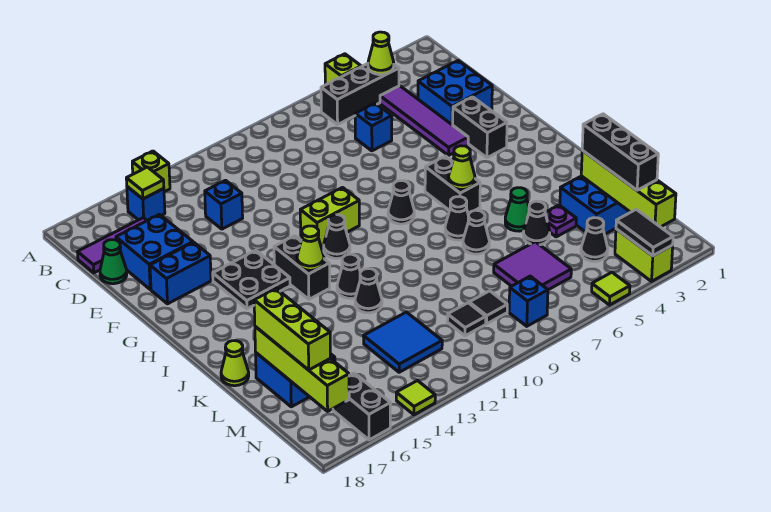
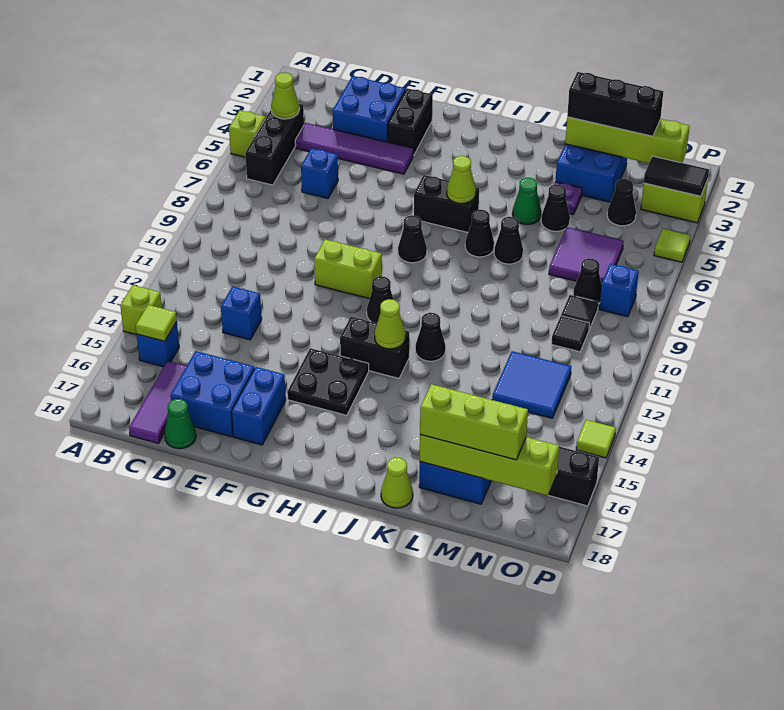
black 1x2 brick [453,97,507,158] -> black 1x2 brick turned to [388,89,433,155]
lime 1x2 brick [300,188,359,246] -> lime 1x2 brick turned to [314,239,382,299]
black 1x1 cone [355,269,382,313] -> black 1x1 cone moved to [573,258,602,303]

